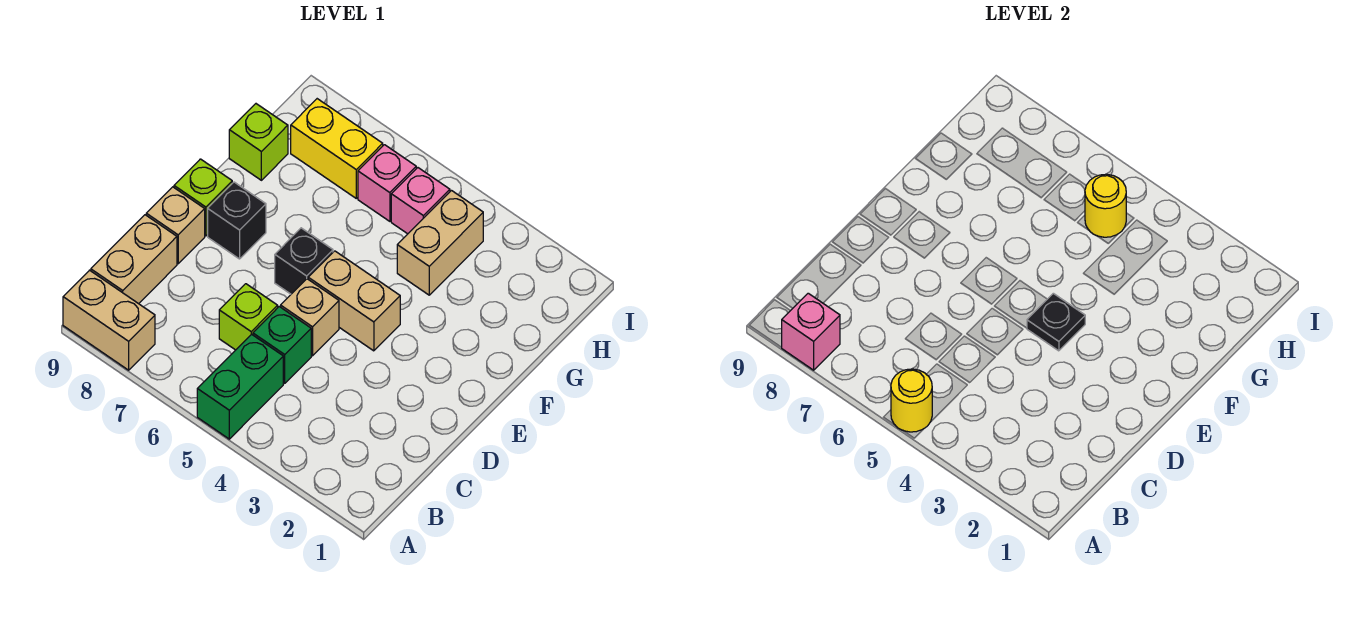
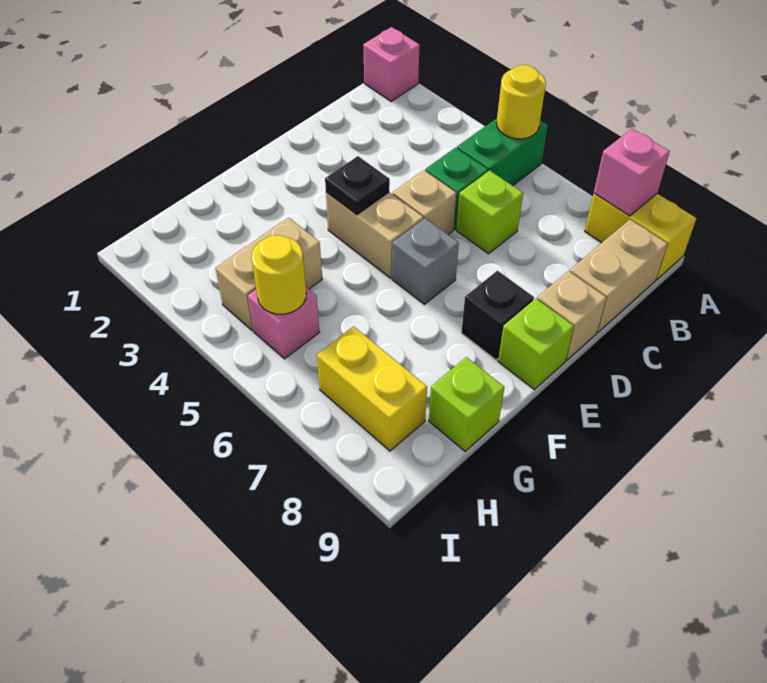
tan 1x2 brick [63,270,155,370] -> yellow 1x2 brick [585,193,696,280]
black 1x1 brick [275,228,333,294] -> grey 1x1 brick [392,218,459,304]
pink 1x1 brick [358,145,416,221] -> pink 1x1 brick moved to [363,27,420,101]

